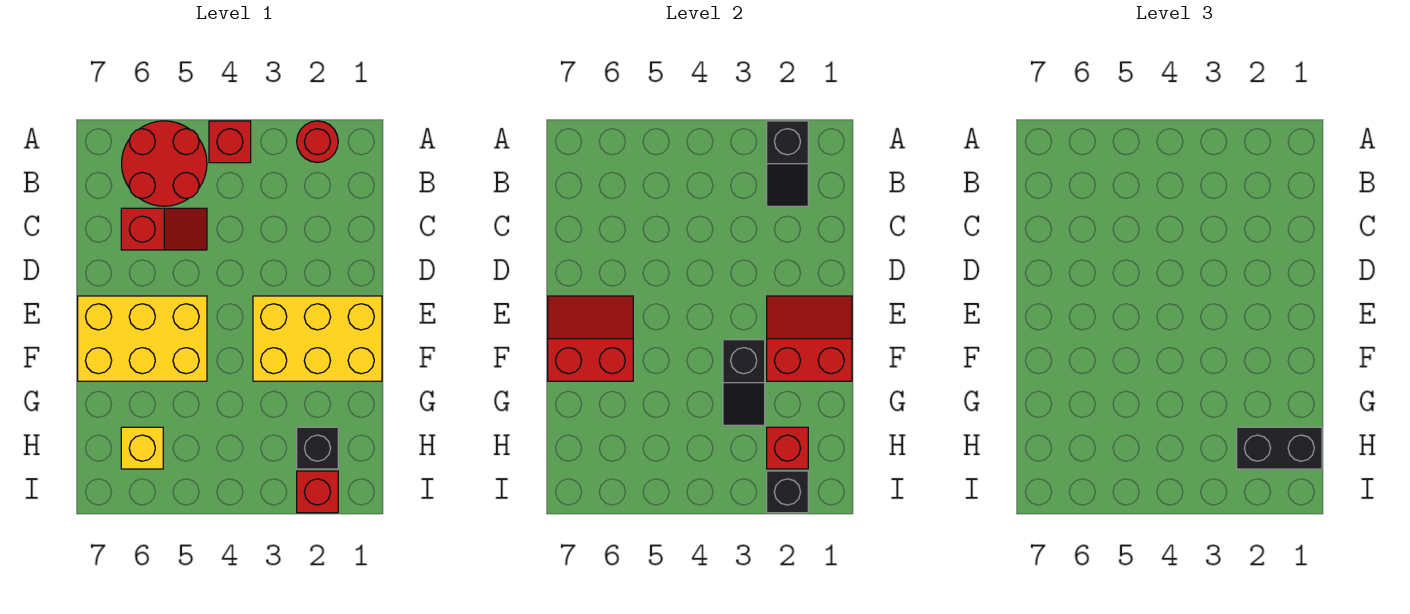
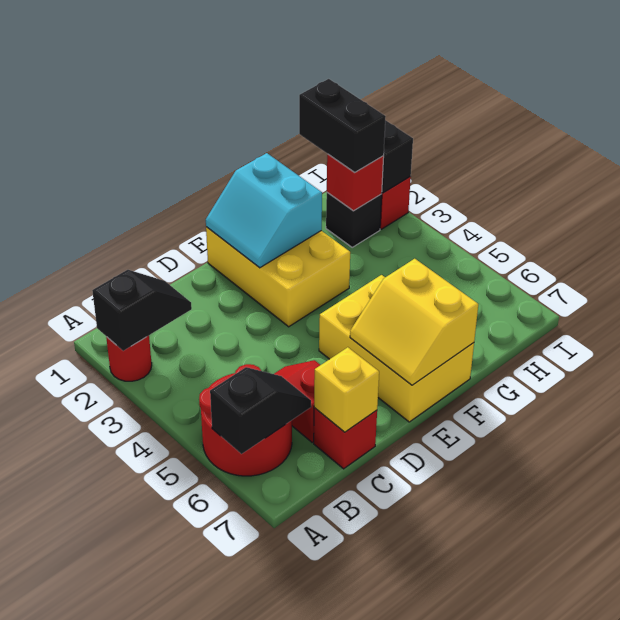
red 1x1 brick [209,121,251,163] -> red 1x1 brick moved to [314,408,377,469]
red 2x2 slope [767,296,852,381] -> cyan 2x2 slope [206,153,322,268]
red 2x2 slope [548,296,633,381] -> yellow 2x2 slope [350,259,478,385]
black 1x2 slope [723,340,765,425] -> black 1x2 slope moved to [210,367,311,454]
yellow 1x1 brick [121,427,163,469] -> yellow 1x1 brick moved to [314,347,379,432]

